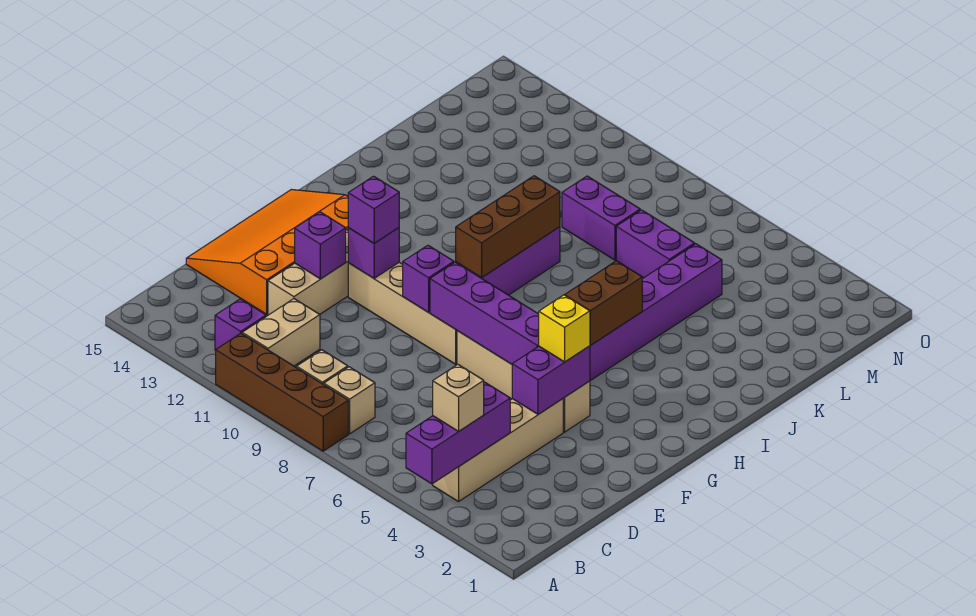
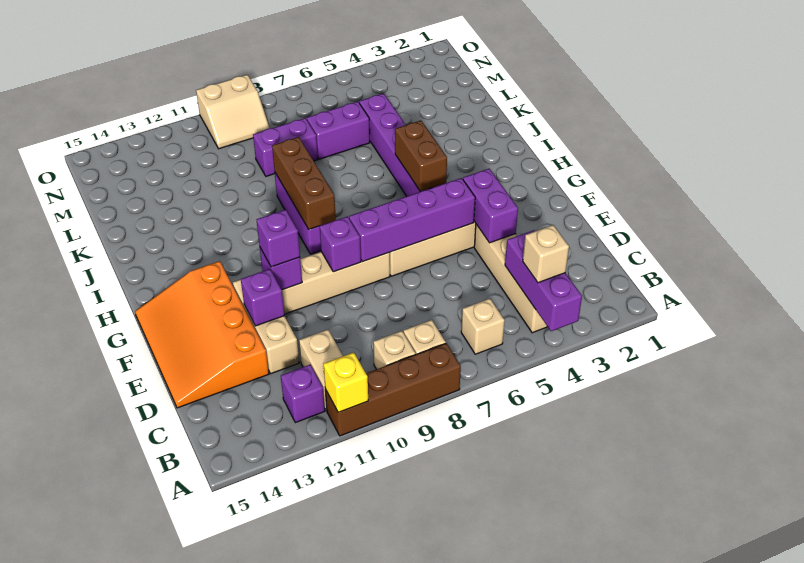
none -> tan 1x1 brick [461,299,505,354]
yellow 1x1 brick [539,295,590,362] -> yellow 1x1 brick moved to [324,352,368,412]
none -> tan 2x2 slope [196,75,269,149]

